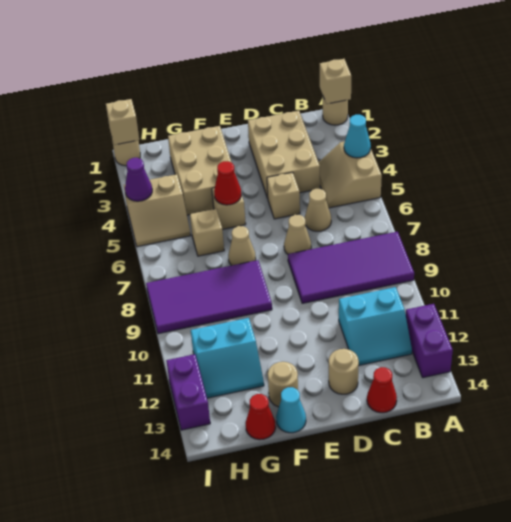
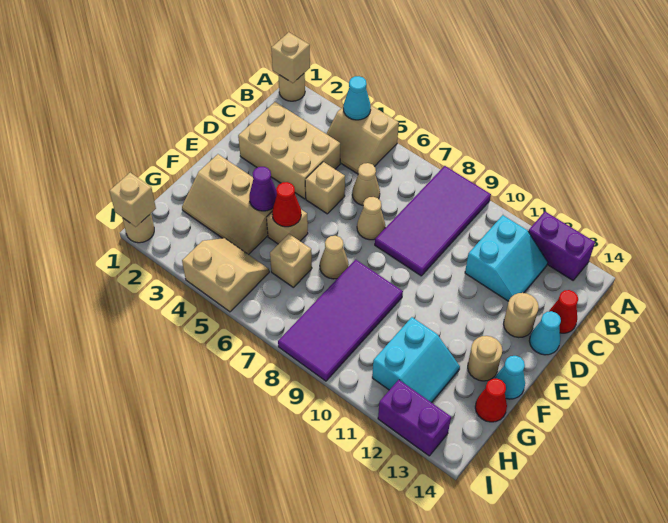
none -> cyan 1x1 cone [529,311,561,355]
tan 2x3 brick [168,126,231,215] -> tan 2x3 slope [182,154,273,255]
tan 2x2 slope [124,174,191,247] -> tan 2x2 slope turned to [182,238,269,312]
purple 1x1 cone [125,158,152,201] -> purple 1x1 cone moved to [249,167,277,211]

